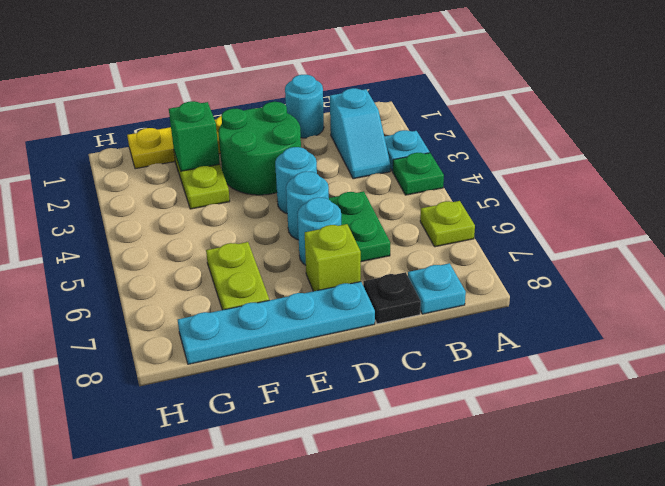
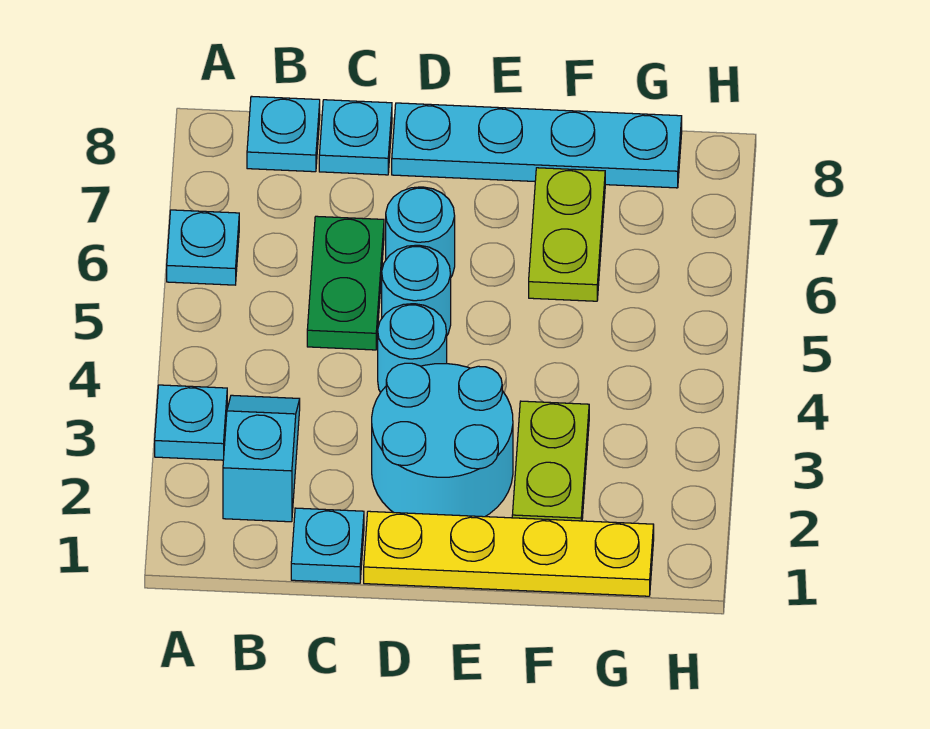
green 1x1 plate [393,153,444,195] -> none
lime 1x1 plate [420,201,475,247] -> cyan 1x1 plate [167,210,239,285]
cyan 1x1 round brick [285,75,324,138] -> cyan 1x1 plate [291,508,364,583]
black 1x1 plate [363,272,421,324] -> cyan 1x1 plate [319,100,392,175]
green 2x2 round brick [219,102,301,195] -> cyan 2x2 round brick [372,363,513,517]
lime 1x1 brick [305,224,361,291] -> none
green 1x1 brick [169,101,220,171] -> none

